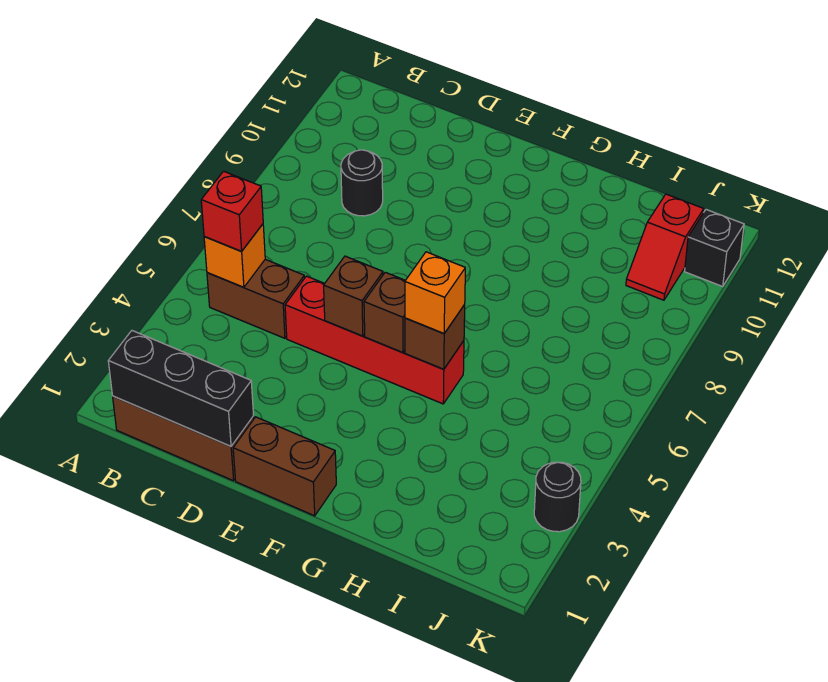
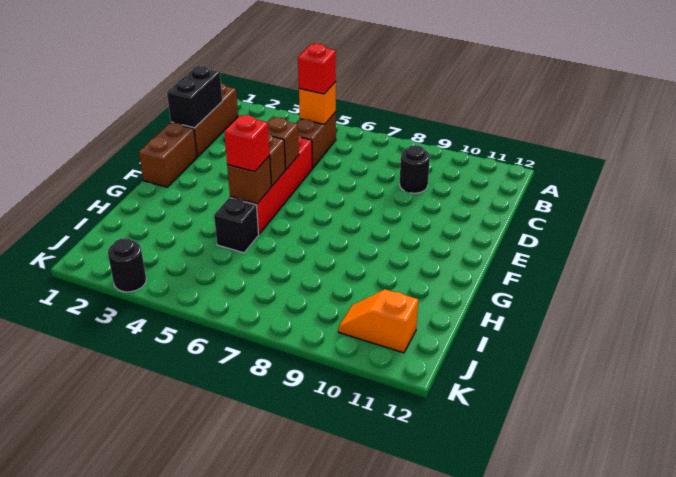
black 1x3 brick [108,331,254,446] -> black 1x2 brick [167,66,222,128]
orange 1x1 brick [405,252,465,334] -> red 1x1 brick [224,115,270,172]
red 1x2 slope [626,194,704,300] -> orange 1x2 slope [338,289,418,353]
black 1x1 brick [685,210,744,286] -> black 1x1 brick moved to [214,198,259,253]

